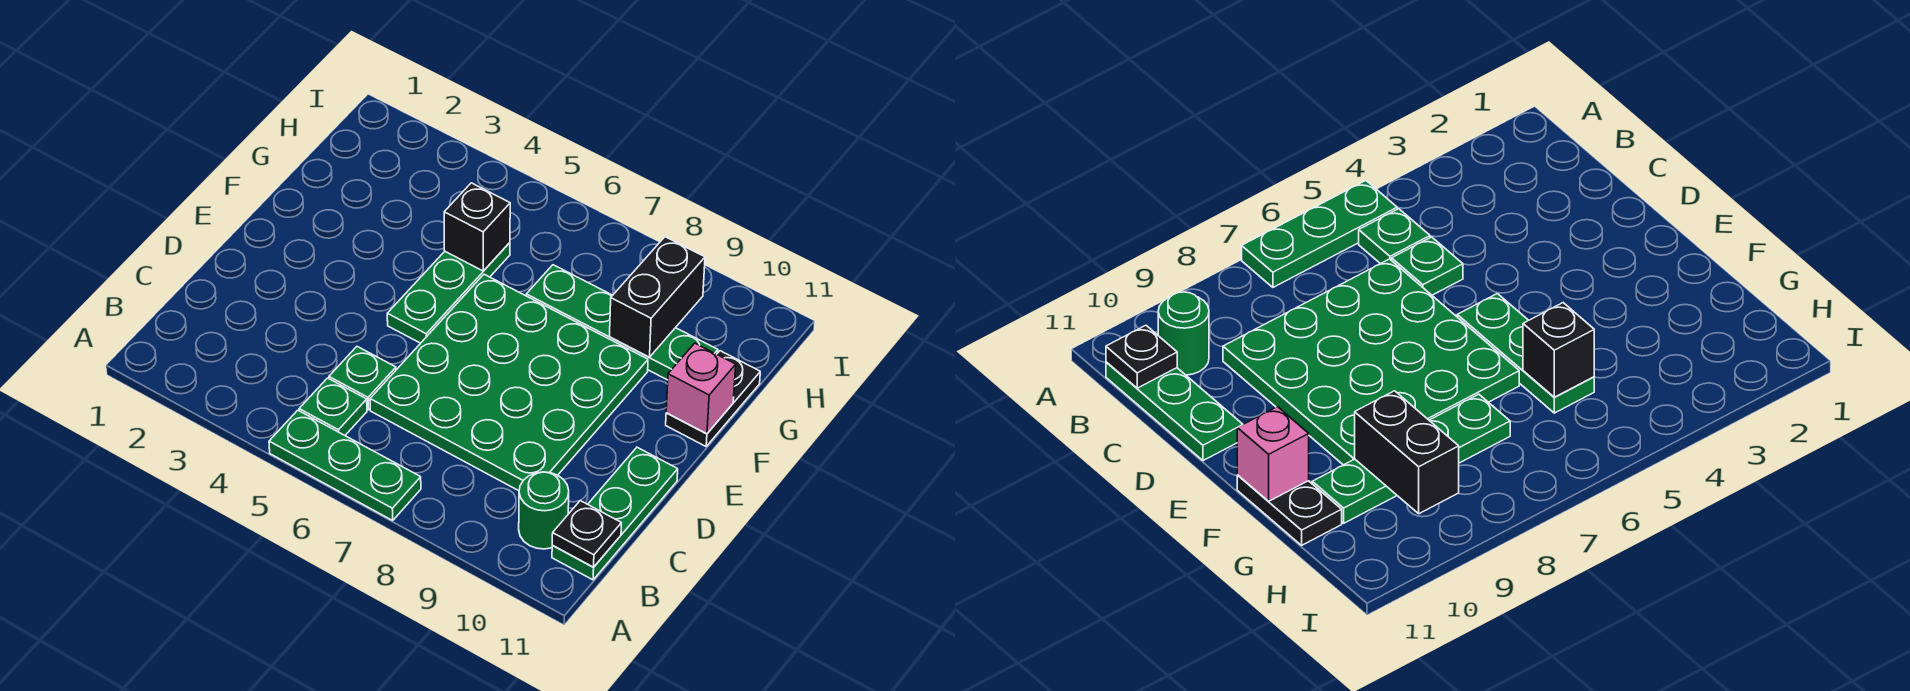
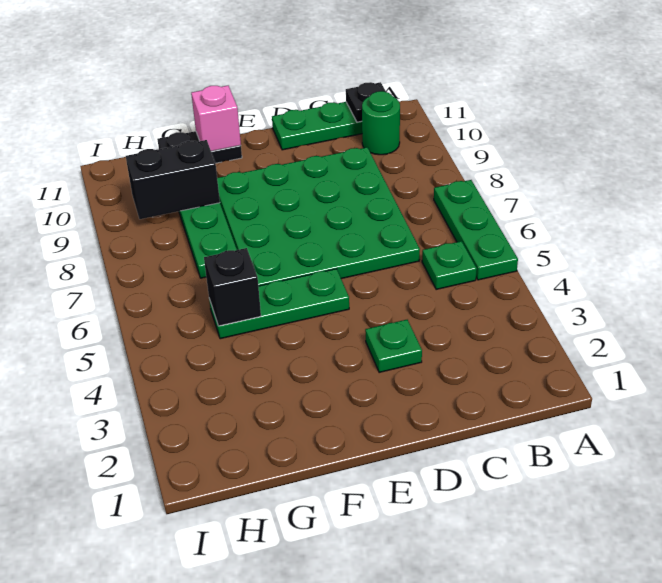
green 1x1 plate [329,347,396,410] -> green 1x1 plate moved to [365,320,422,373]

